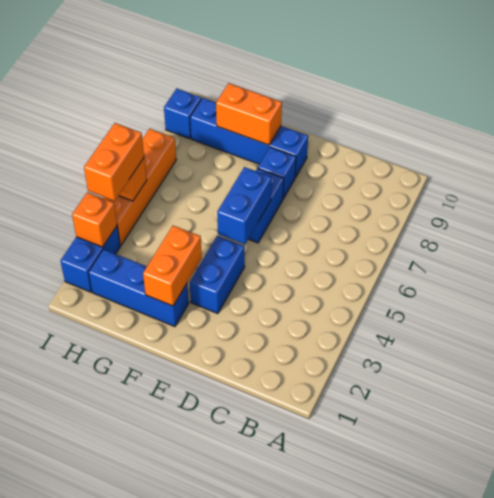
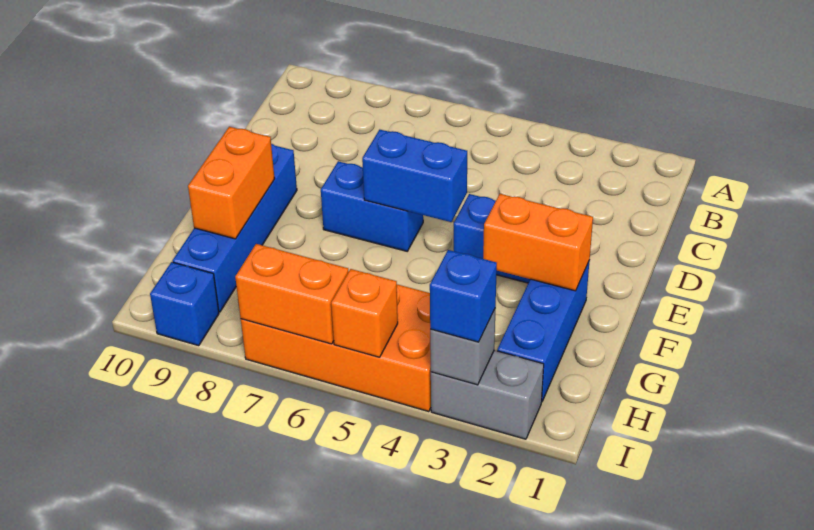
blue 1x1 brick [258,147,296,199] -> blue 1x1 brick moved to [430,250,497,342]
blue 1x2 brick [61,226,120,292] -> grey 1x2 brick [431,350,544,439]
orange 1x1 brick [72,192,117,247] -> grey 1x1 brick [430,308,496,385]
orange 1x4 brick [103,129,176,246] -> orange 2x4 brick [241,284,431,412]
orange 1x2 brick [84,123,144,201] -> orange 1x2 brick moved to [235,244,349,344]

